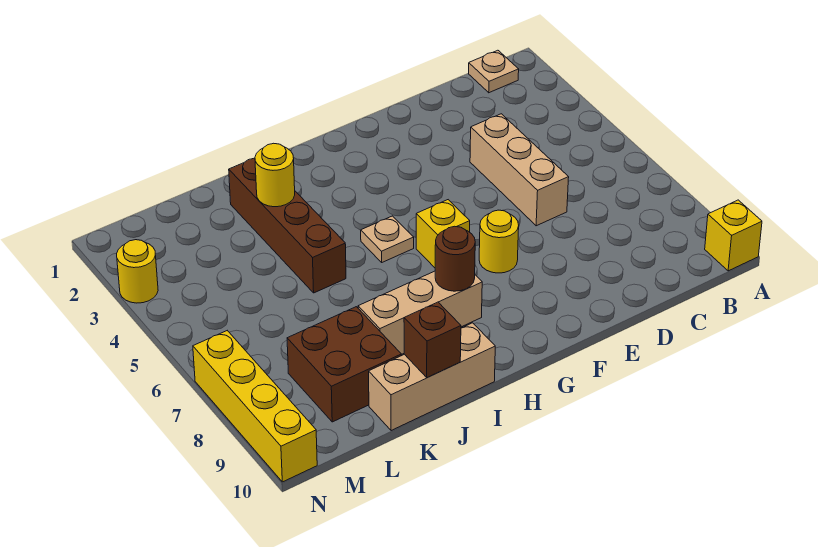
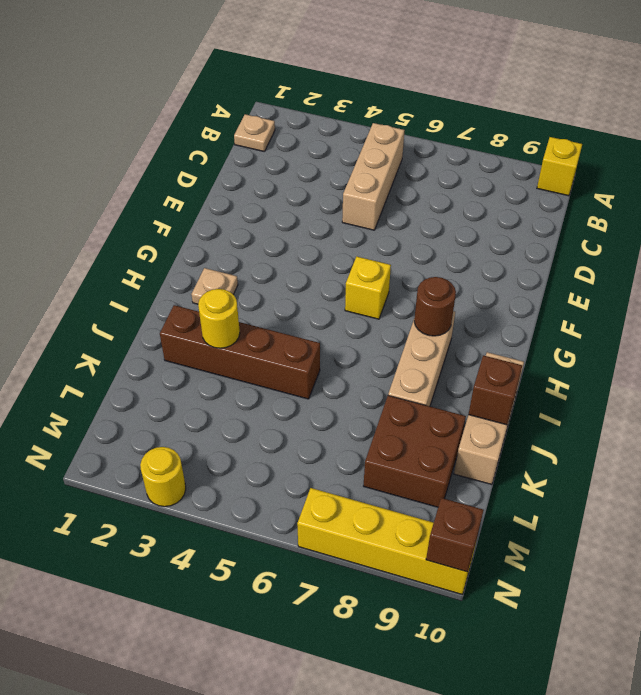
tan 1x3 brick [470,114,569,226] -> tan 1x3 brick turned to [342,123,405,230]
yellow 1x1 round brick [479,210,519,273] -> none
tan 1x1 plate [361,216,414,262] -> tan 1x1 plate moved to [191,268,238,304]
none -> brown 1x1 brick [426,498,484,572]

